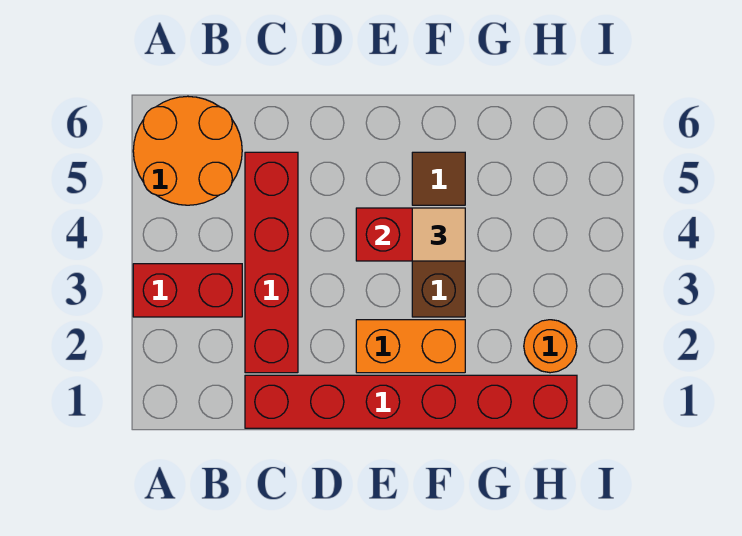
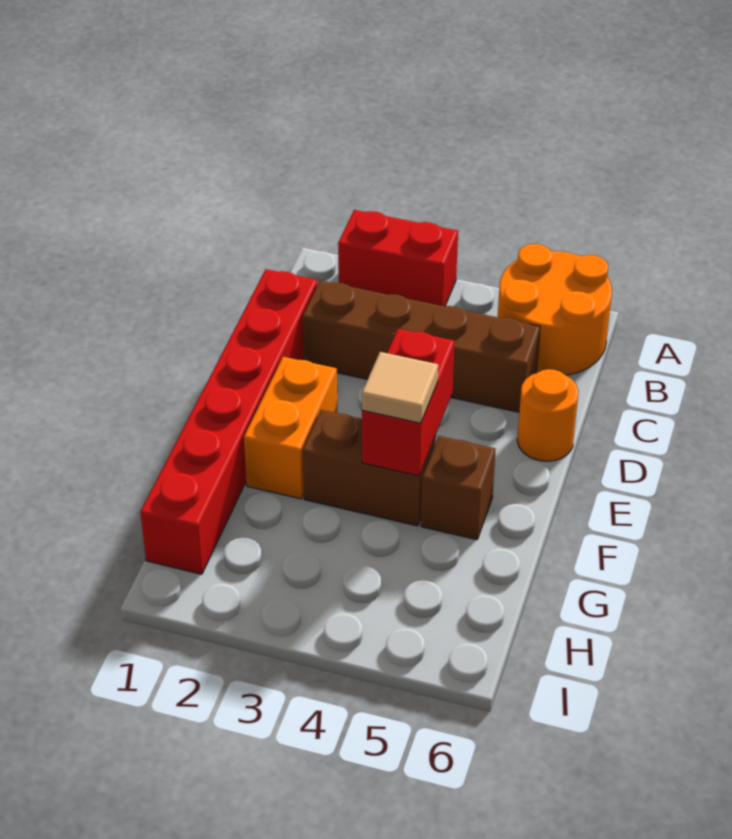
red 1x2 brick [133,264,242,317] -> red 1x2 brick turned to [338,210,458,306]
red 1x4 brick [245,152,298,373] -> brown 1x4 brick [303,281,540,412]
brown 1x1 tile [412,152,465,205] -> brown 1x1 brick [421,436,496,540]
orange 1x1 round brick [524,320,577,373] -> orange 1x1 round brick moved to [517,369,579,461]

